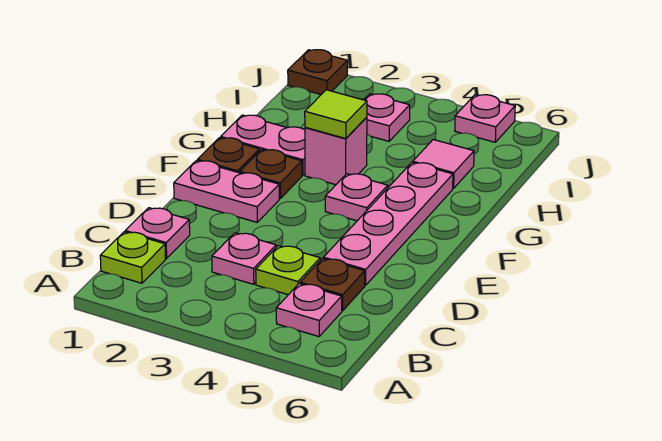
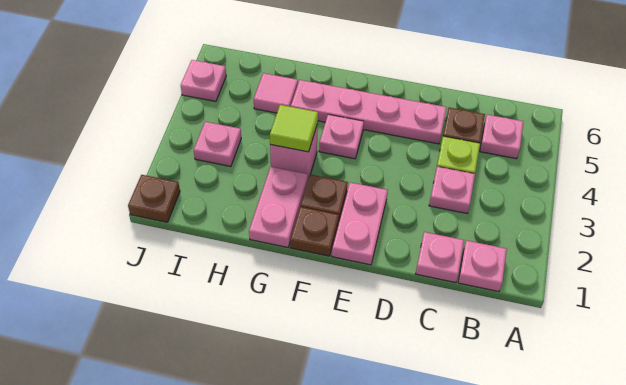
lime 1x1 plate [100,232,166,283] -> pink 1x1 plate [458,240,507,292]

